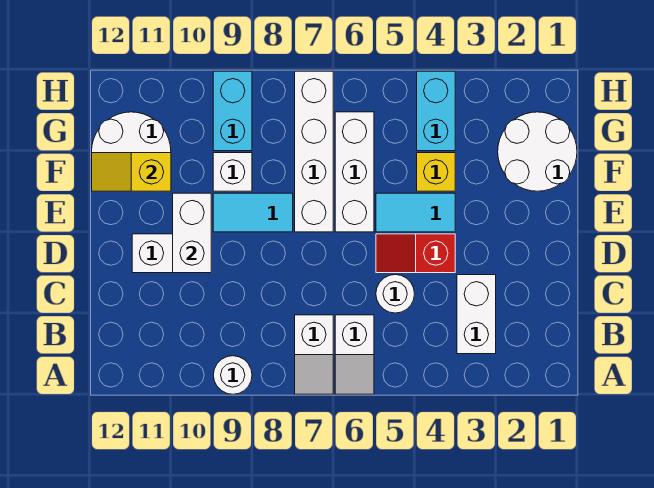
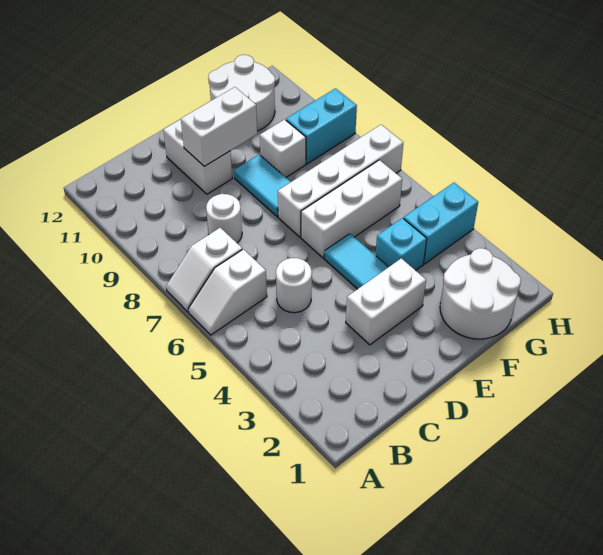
white 1x1 round brick [213,356,252,394] -> white 1x1 round brick moved to [206,194,242,243]
white 1x2 brick [457,275,496,354] -> white 1x2 brick moved to [346,258,426,345]
red 1x2 slope [376,234,455,273] -> none
yellow 1x1 brick [417,153,455,191] -> cyan 1x1 brick [375,218,427,270]
yellow 1x2 slope [92,153,171,191] -> none

